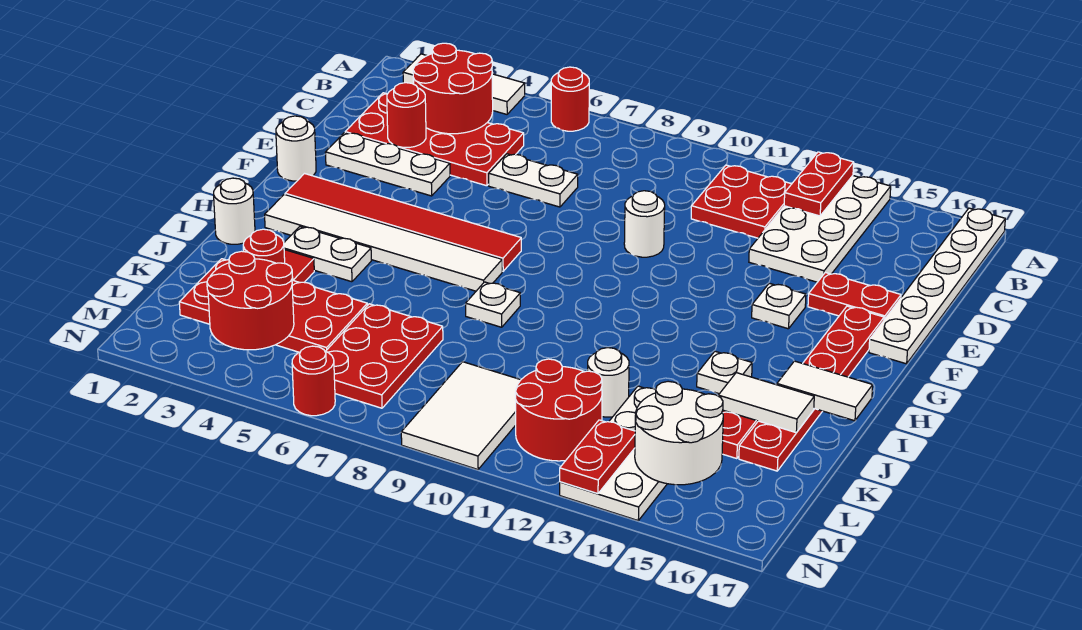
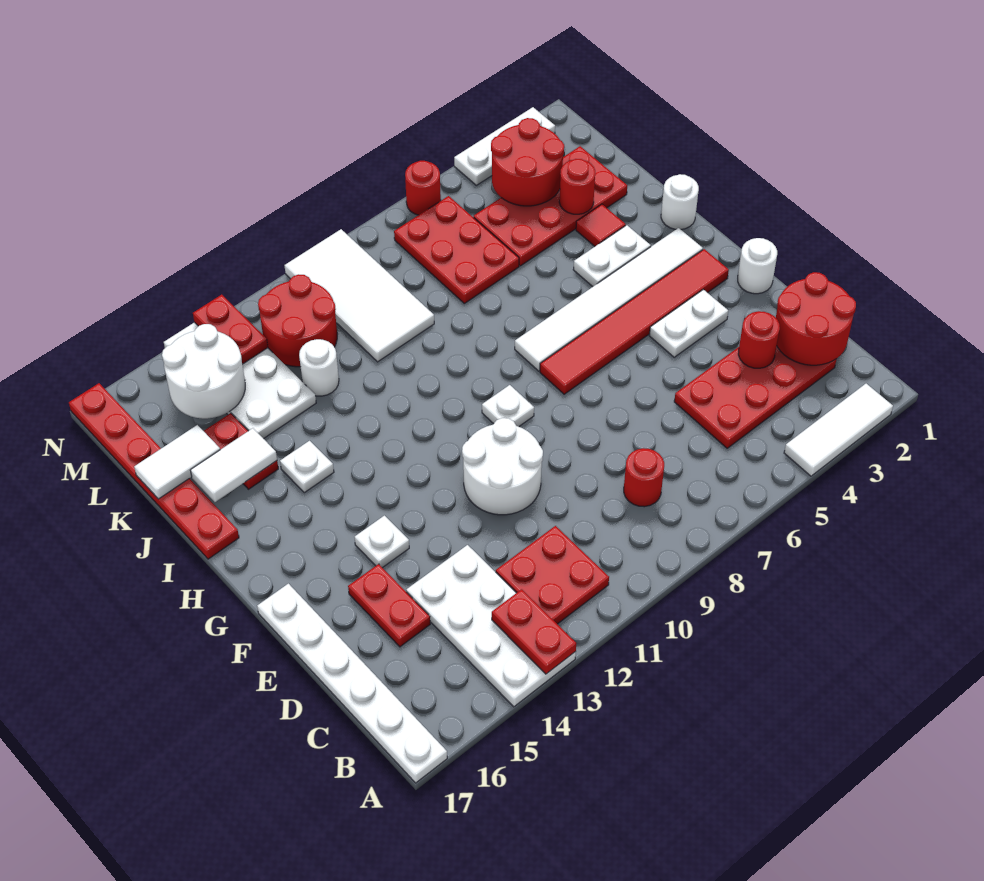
red 1x1 round brick [551,67,589,131] -> red 1x1 round brick moved to [624,448,664,507]
red 2x2 round brick [413,43,493,134] -> red 2x2 round brick moved to [776,272,856,365]
white 1x2 plate [489,154,578,207] -> white 1x2 plate moved to [649,290,728,357]
white 1x3 plate [325,133,450,196] -> white 1x3 plate moved to [454,107,555,185]
white 1x1 round brick [624,191,665,257] -> white 2x2 round brick [462,418,543,515]
red 1x2 plate [808,273,901,320] -> red 1x2 plate turned to [348,564,430,647]
red 1x6 plate [739,306,884,471] -> red 1x6 plate moved to [69,383,239,559]
white 1x1 plate [466,282,520,327] -> white 1x1 plate moved to [482,385,534,427]
white 1x2 tile [777,361,873,421] -> white 1x2 tile moved to [134,425,220,499]
white 2x3 tile [401,362,520,470] -> white 2x4 tile [284,229,434,362]

